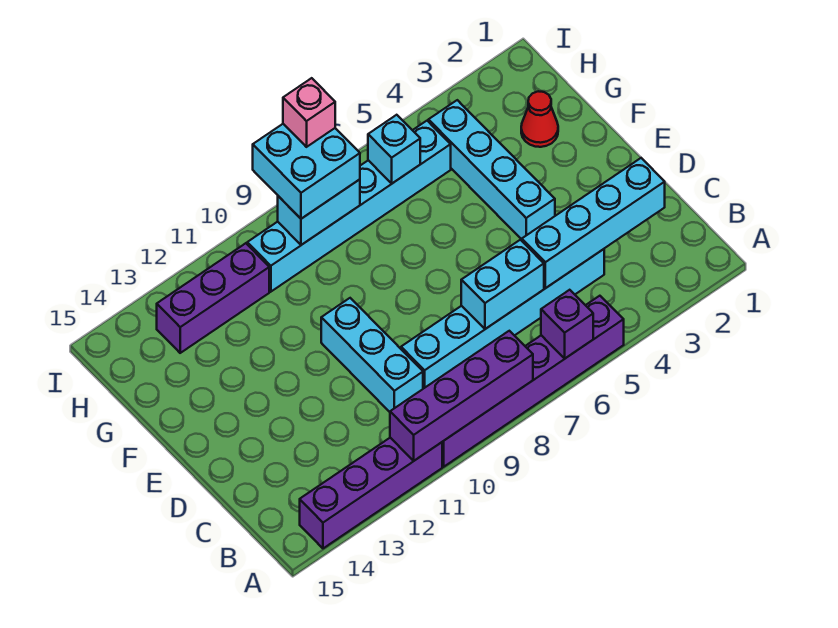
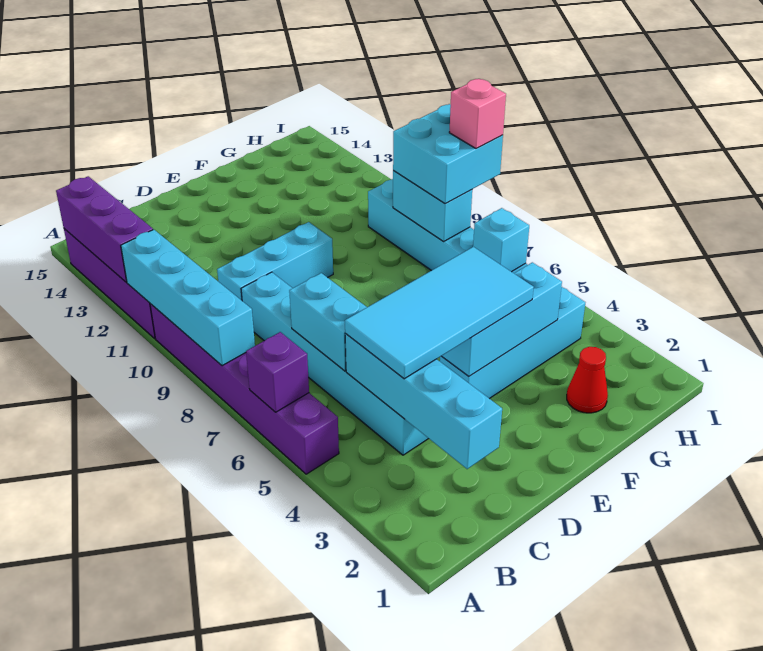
purple 1x4 brick [390,331,533,461] -> cyan 1x4 brick [121,230,255,366]
none -> cyan 2x4 tile [345,247,534,379]
none -> cyan 1x3 brick [442,262,562,376]
purple 1x3 brick [157,243,269,353] -> purple 1x3 brick moved to [56,176,153,282]

